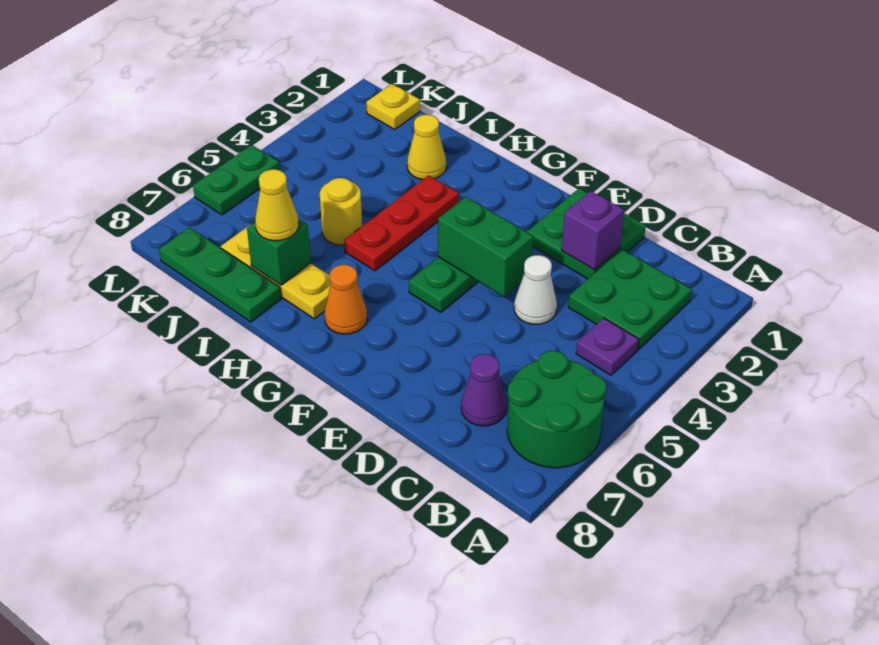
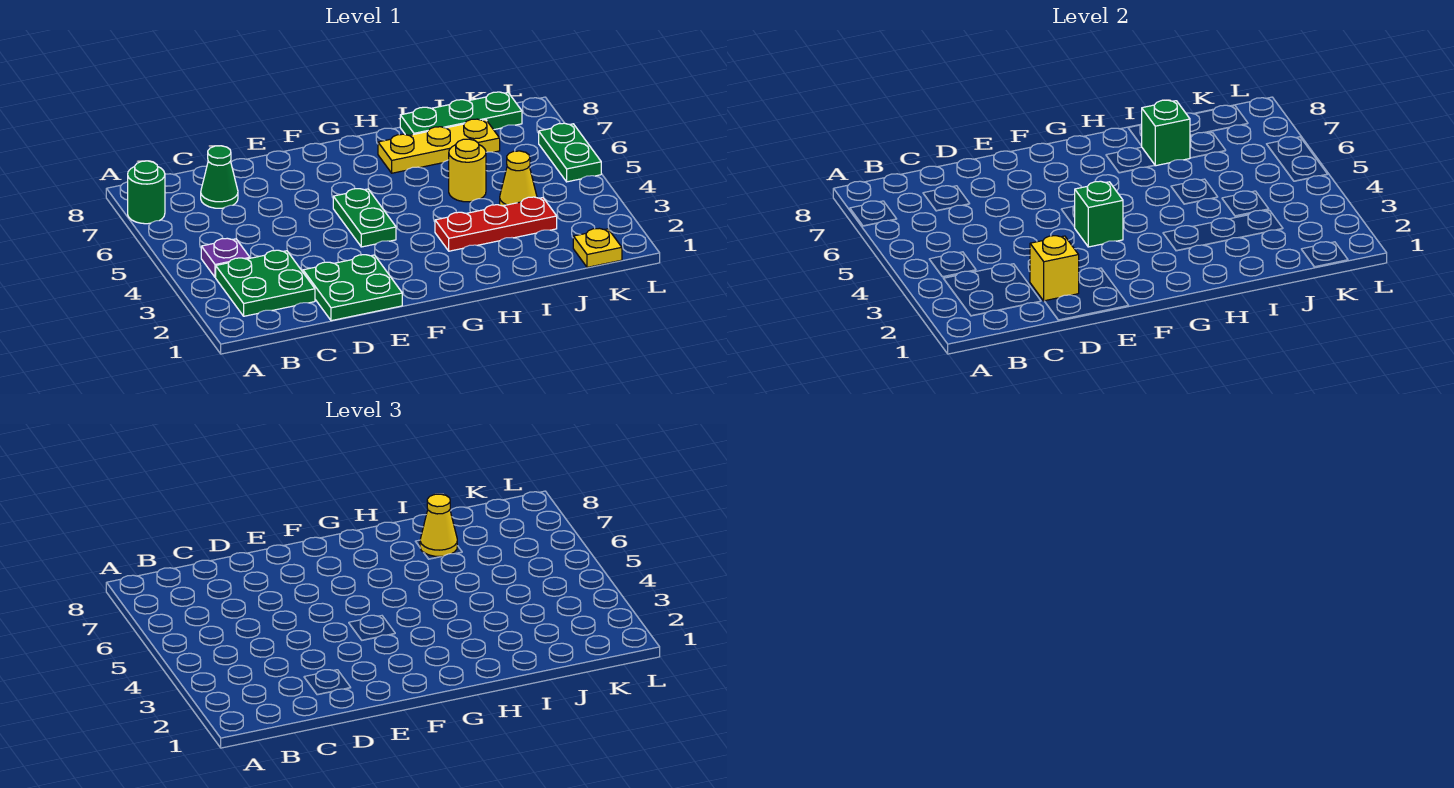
green 2x2 round brick [507,351,607,468] -> green 1x1 round brick [128,161,165,224]
purple 1x1 cone [461,354,506,426] -> green 1x1 cone [201,146,238,208]
purple 1x1 brick [562,191,624,270] -> yellow 1x1 brick [1030,236,1079,301]
white 1x1 cone [514,255,557,324] -> none
green 1x2 brick [438,197,533,297] -> green 1x1 brick [1075,181,1123,247]
orange 1x1 cone [325,265,367,334] -> none
red 1x3 plate [344,175,459,271] -> red 1x3 plate turned to [435,197,557,251]
yellow 1x1 cone [407,115,446,179] -> yellow 1x1 cone moved to [500,151,537,206]

